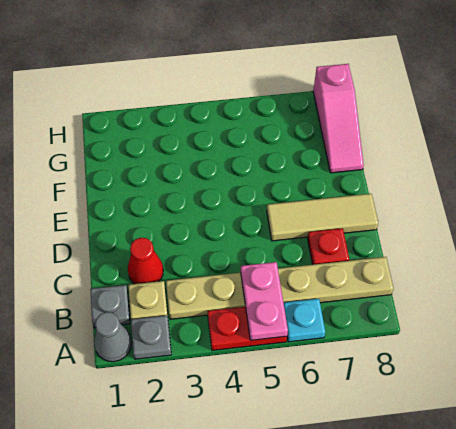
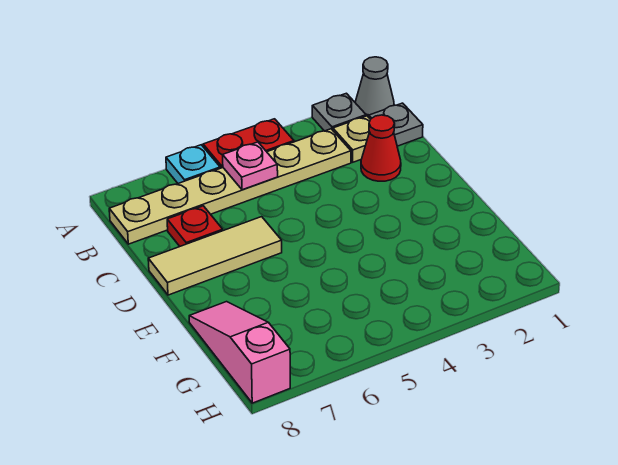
pink 1x2 plate [241,262,288,340] -> pink 1x1 plate [223,142,278,190]

